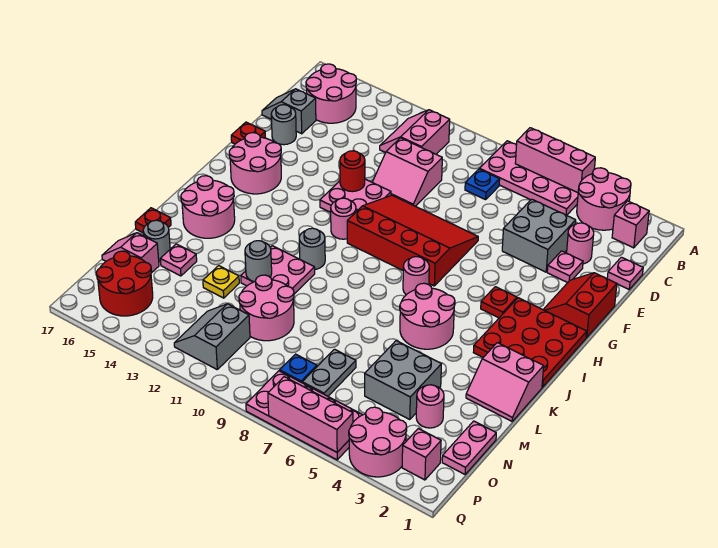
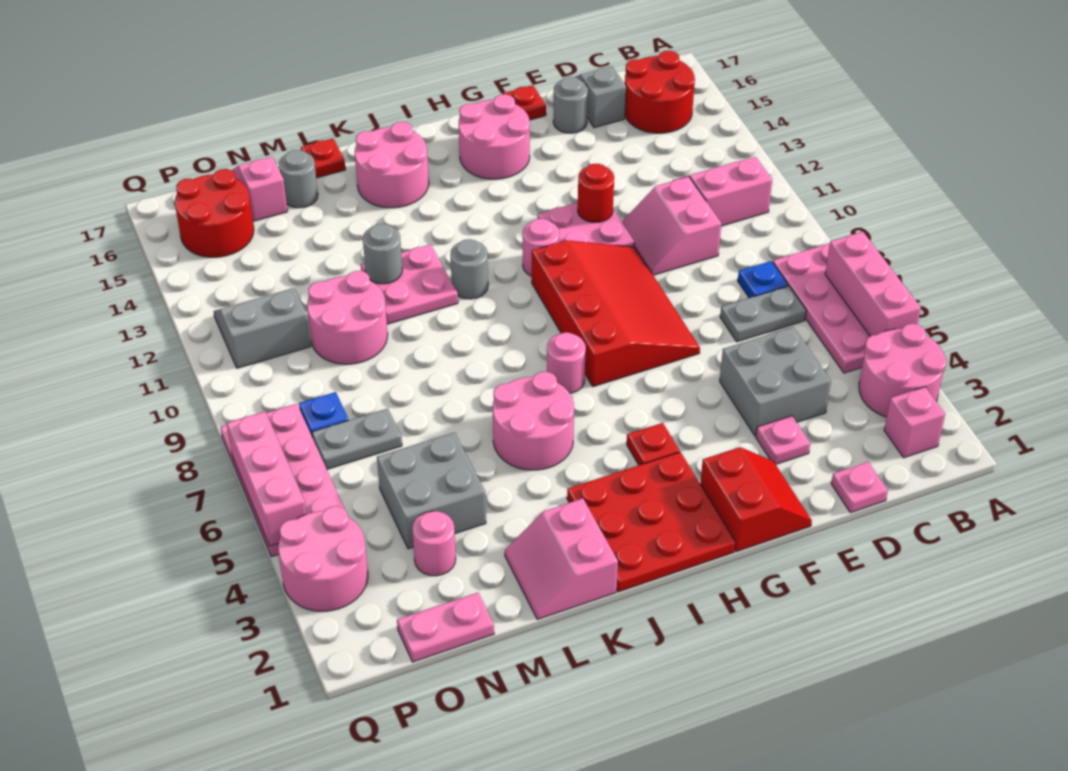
pink 2x2 round brick [306,64,356,123] -> red 2x2 round brick [625,51,695,133]
none -> grey 1x2 plate [720,286,806,342]
pink 1x1 round brick [567,223,594,264] -> none
red 2x2 slope [543,273,617,338] -> red 2x2 slope turned to [700,447,812,552]
yellow 1x1 plate [203,266,239,298] -> none
pink 1x1 plate [160,244,197,276] -> none
pink 1x1 brick [402,428,441,480] -> none

